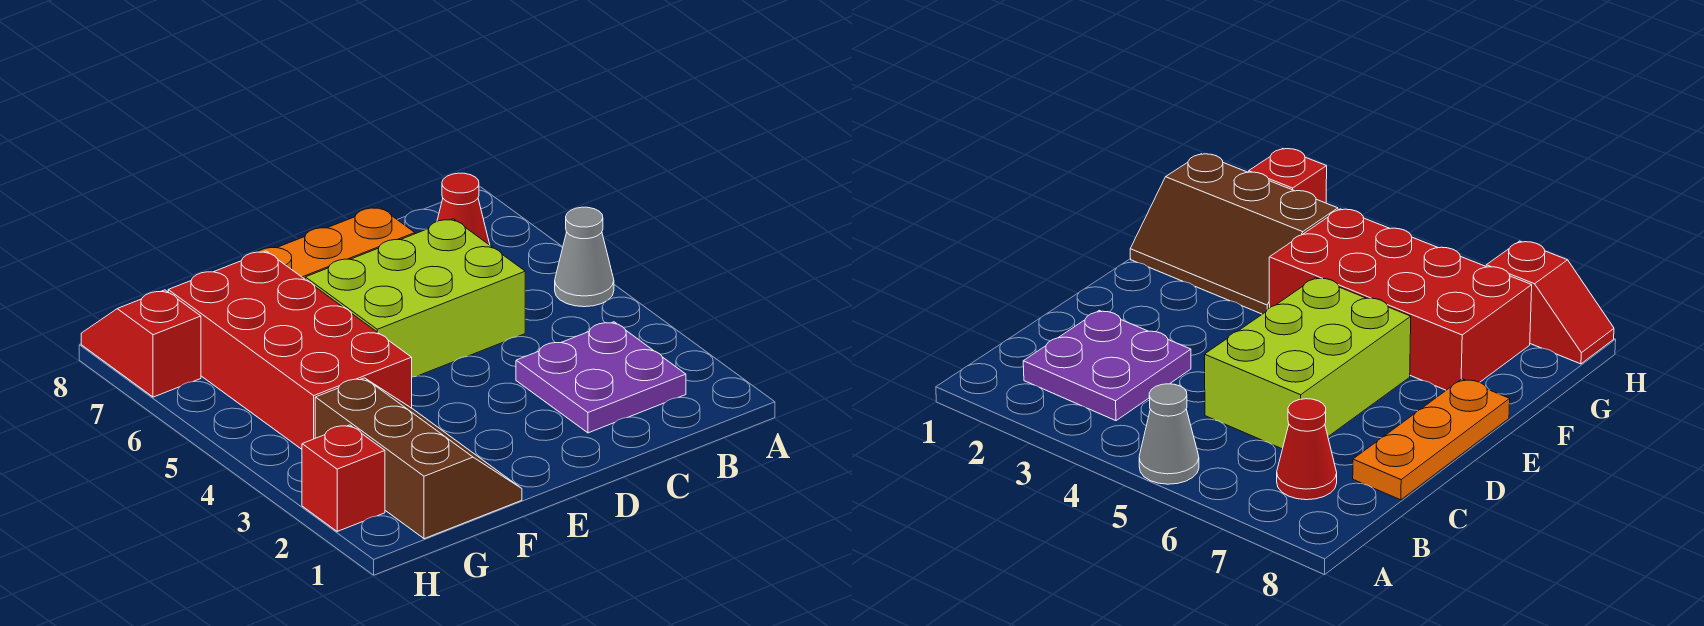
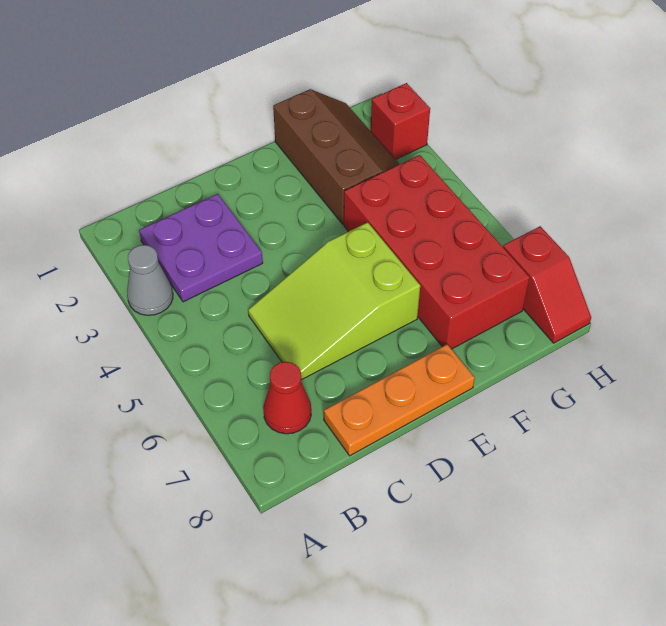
grey 1x1 cone [555,207,614,307] -> grey 1x1 cone moved to [127,245,173,315]
lime 2x3 brick [305,219,525,377] -> lime 2x3 slope [248,222,420,380]
brown 2x3 slope [315,378,522,539] -> brown 2x3 slope turned to [273,89,400,224]

